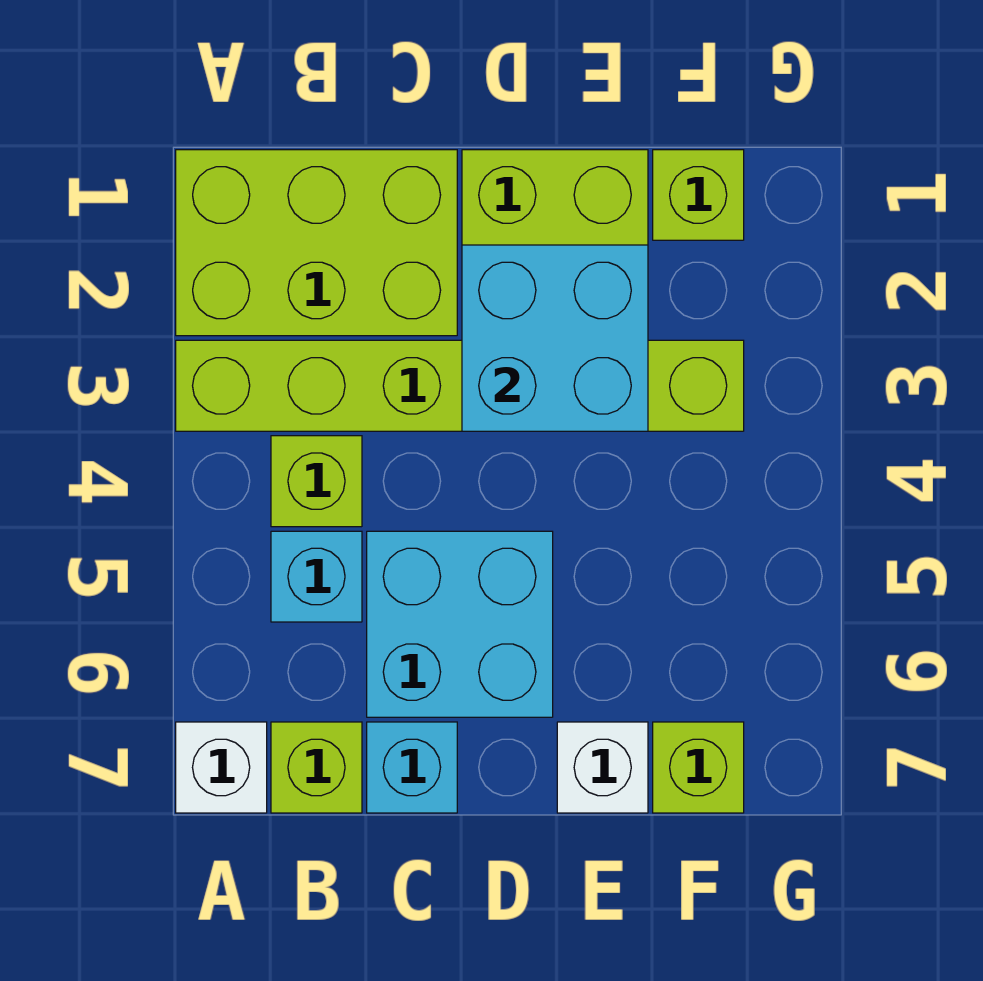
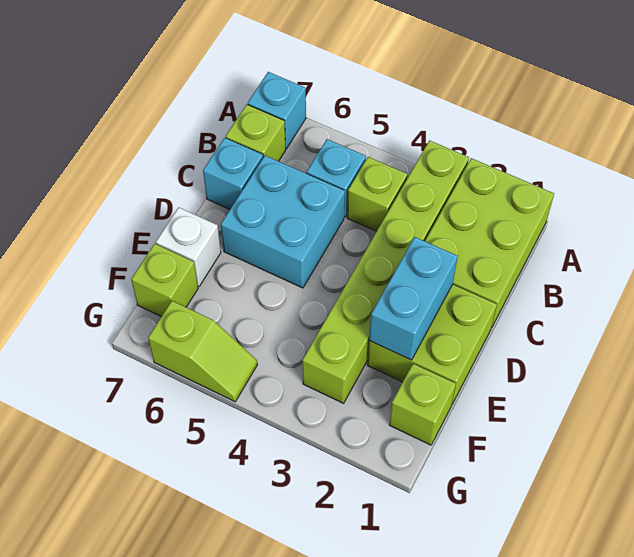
white 1x1 brick [176,722,267,813] -> cyan 1x1 brick [248,72,306,149]
cyan 2x2 brick [462,245,648,431] -> cyan 1x2 brick [369,237,458,360]
none -> lime 1x2 slope [148,301,257,402]

